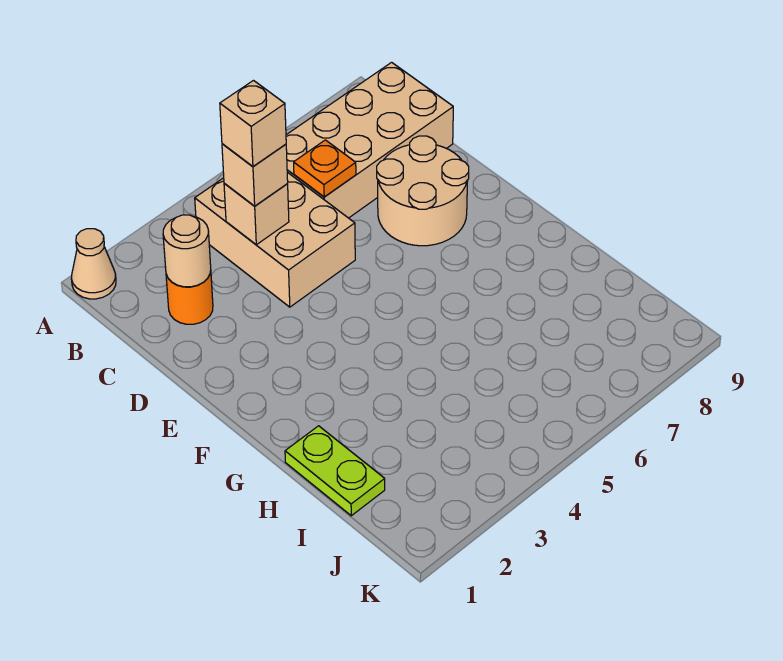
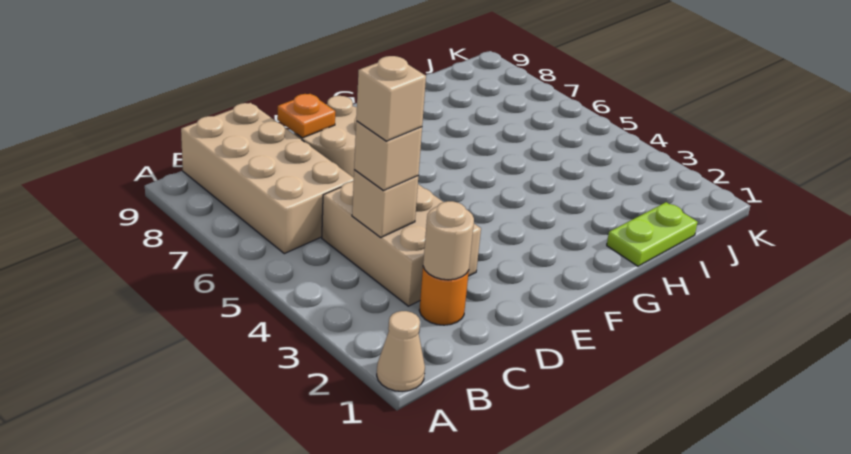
tan 2x3 brick [195,172,355,307] -> tan 2x3 brick turned to [322,182,481,306]
orange 1x1 plate [294,140,356,197] -> orange 1x1 plate moved to [277,94,335,138]

